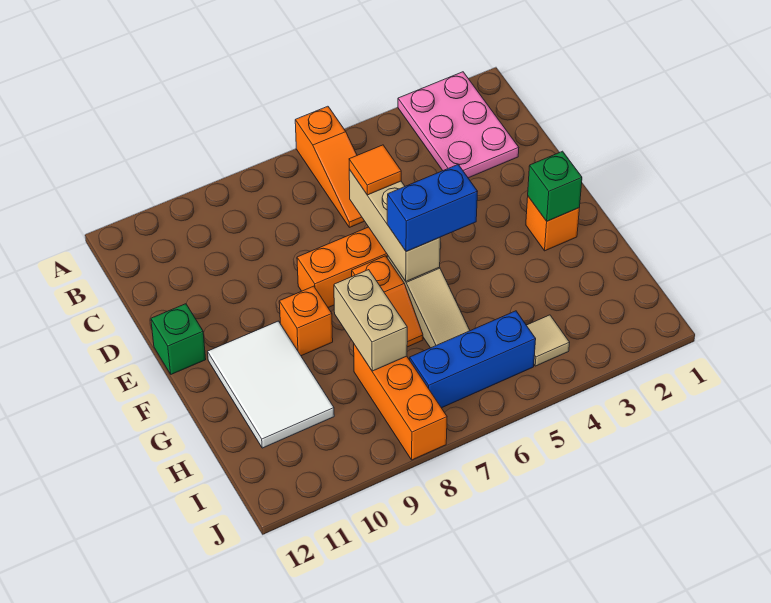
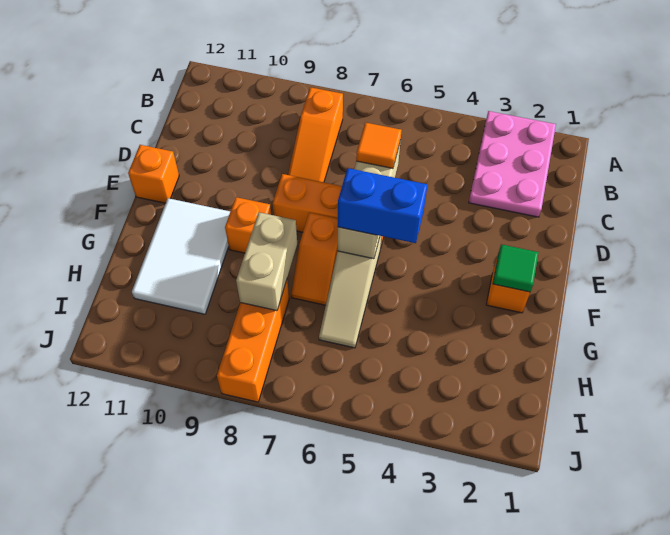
orange 1x3 slope [295,106,364,227] -> orange 1x3 slope moved to [288,87,343,182]
green 1x1 brick [151,304,206,374] -> orange 1x1 brick [128,145,179,203]
green 1x1 brick [528,151,582,221] -> green 1x1 tile [493,244,539,292]
tan 1x1 tile [526,315,570,366] -> none
blue 1x3 brick [410,311,536,408] -> none

